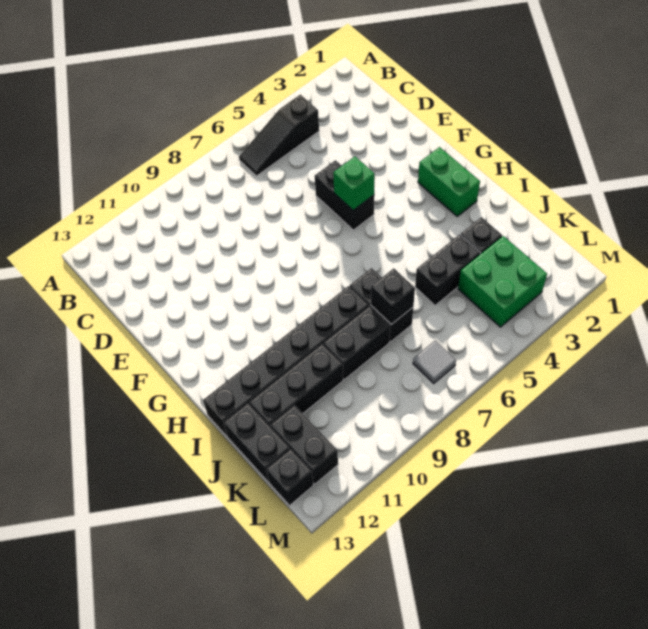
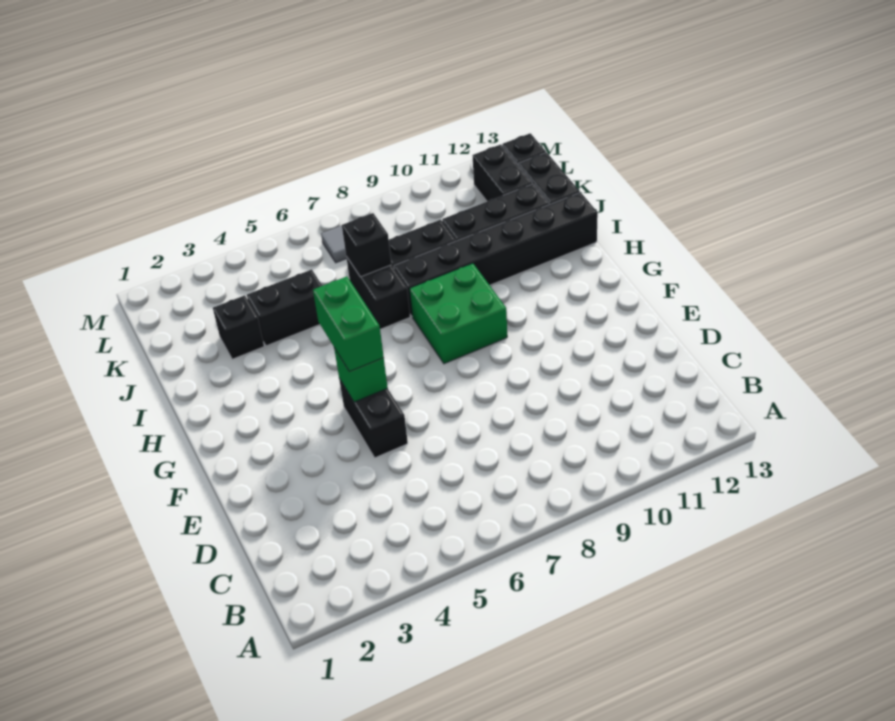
black 1x3 slope [239,95,319,176] -> none
green 1x2 brick [418,147,480,216] -> green 1x2 brick moved to [313,276,384,372]
green 2x2 brick [458,236,547,327] -> green 2x2 brick moved to [410,263,507,364]

